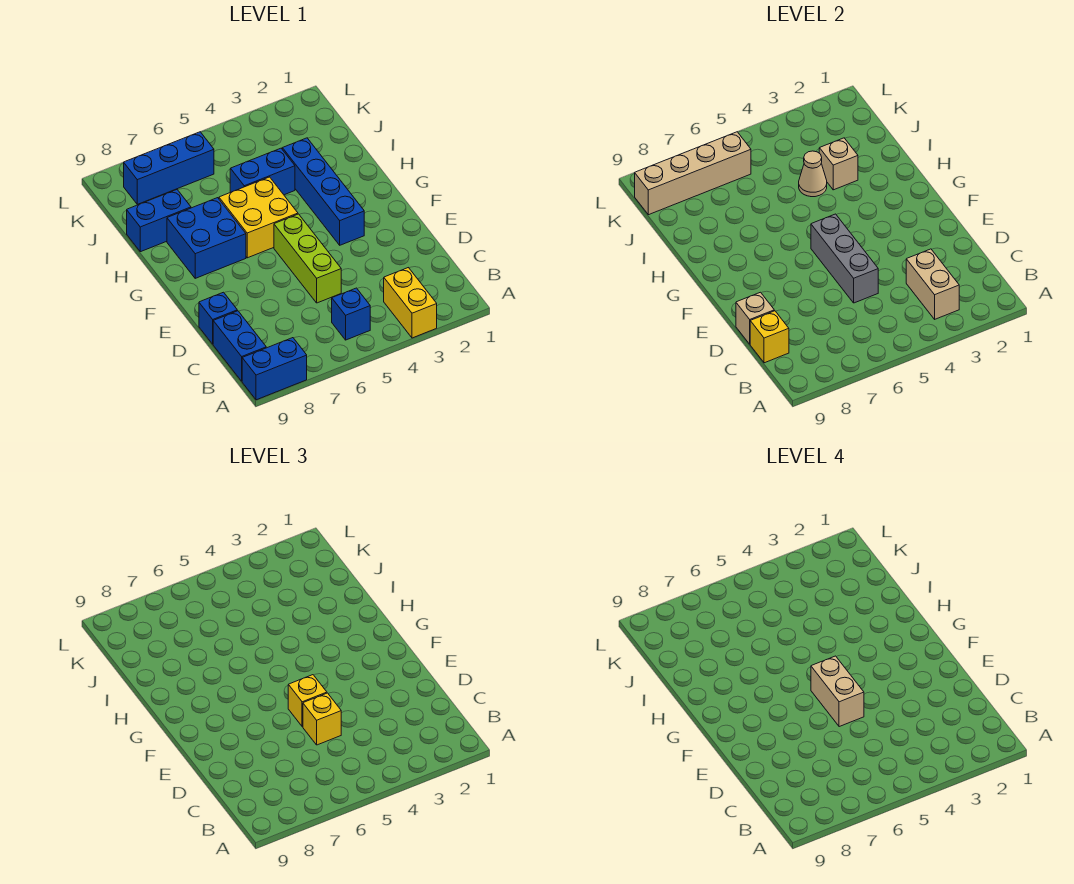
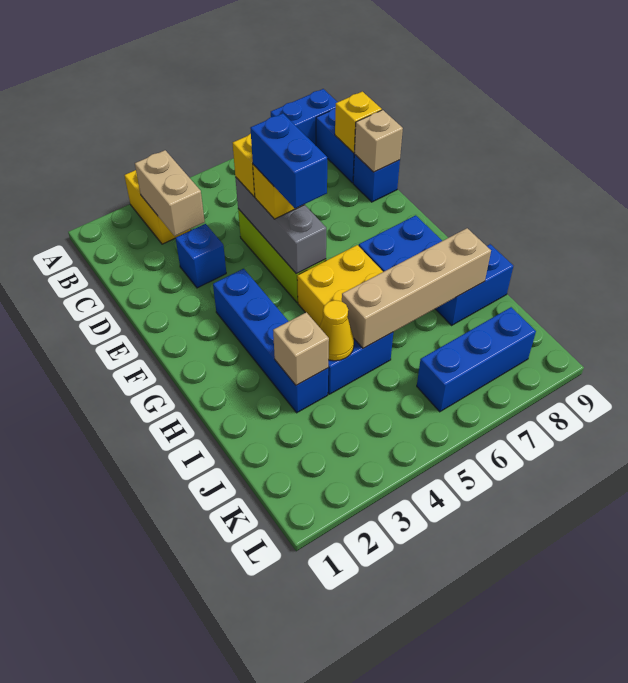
blue 1x1 brick [332,288,370,340] -> blue 1x1 brick moved to [176,224,226,288]
tan 1x2 brick [811,656,864,727] -> blue 1x2 brick [250,113,327,209]
tan 1x1 cone [799,151,827,197] -> yellow 1x1 cone [320,300,354,361]
tan 1x4 brick [635,132,751,215] -> tan 1x4 brick moved to [342,228,491,348]

